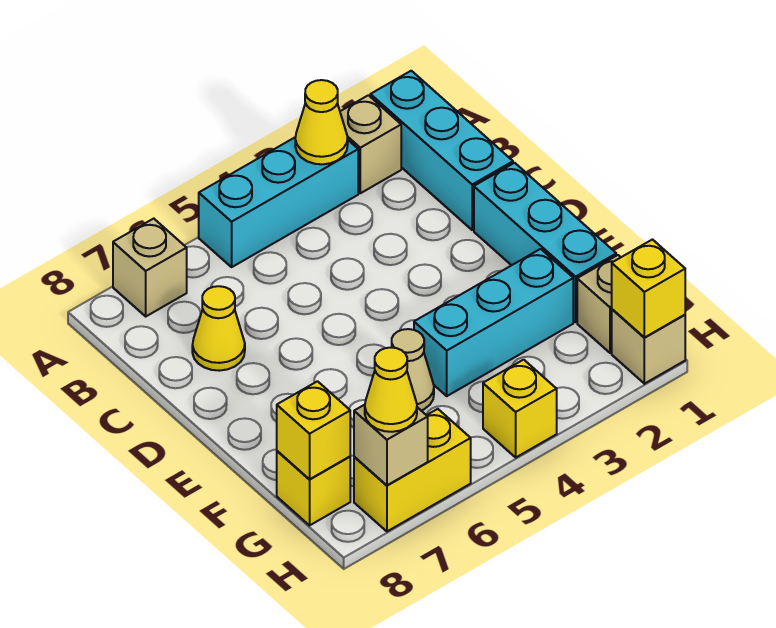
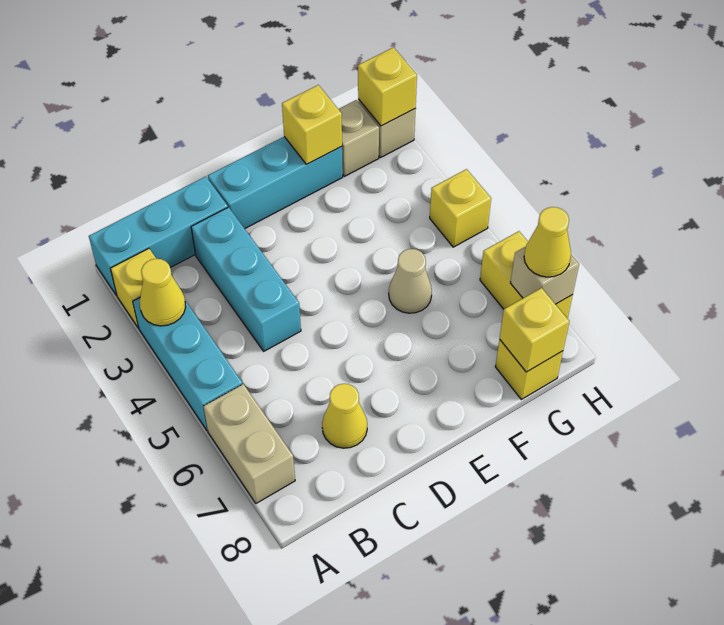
tan 1x1 brick [340,95,401,193] -> yellow 1x1 brick [110,248,156,328]
tan 1x1 brick [113,219,187,316] -> tan 1x2 brick [203,384,295,503]
none -> yellow 1x1 brick [282,85,342,164]
cyan 1x3 brick [414,249,573,396] -> cyan 1x3 brick moved to [191,207,301,351]

